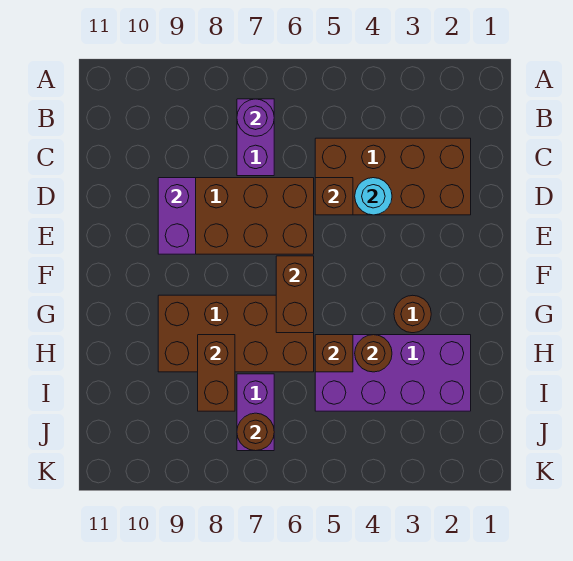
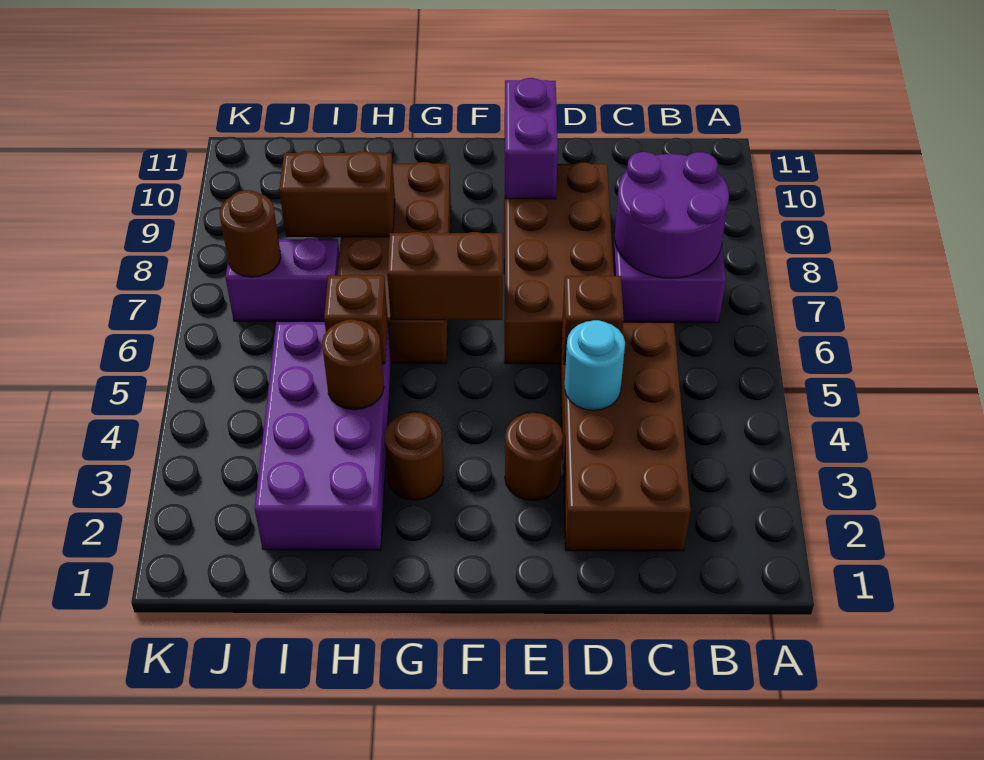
purple 1x1 round brick [237,99,274,136] -> purple 2x2 round brick [615,152,729,278]
purple 1x2 brick [158,178,196,254] -> purple 1x2 brick turned to [505,78,558,199]
none -> brown 1x1 round brick [505,413,563,501]

